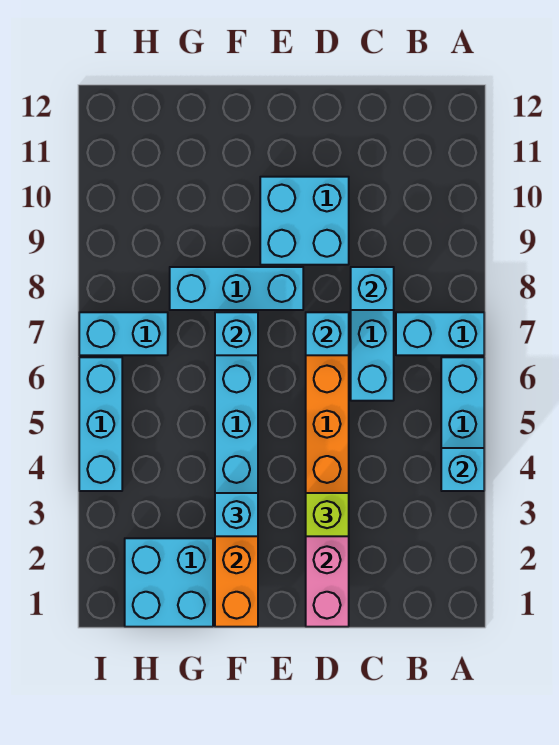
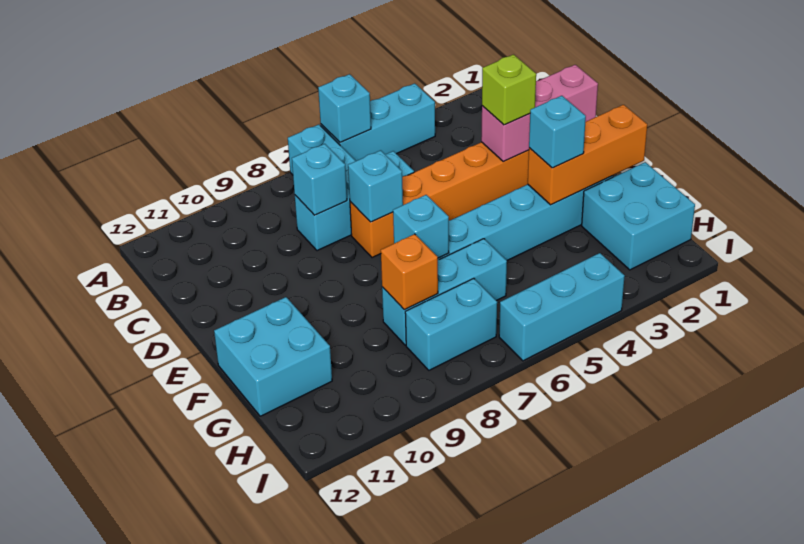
cyan 1x1 brick [441,448,484,491] -> cyan 1x1 brick moved to [318,74,371,143]
cyan 2x2 brick [260,177,349,265] -> cyan 2x2 brick moved to [214,297,332,416]
cyan 1x3 brick [170,267,303,310] -> cyan 1x3 brick turned to [382,239,507,345]
none -> orange 1x1 brick [381,234,438,310]
cyan 1x2 brick [79,312,168,355] -> cyan 1x2 brick turned to [405,278,497,370]

